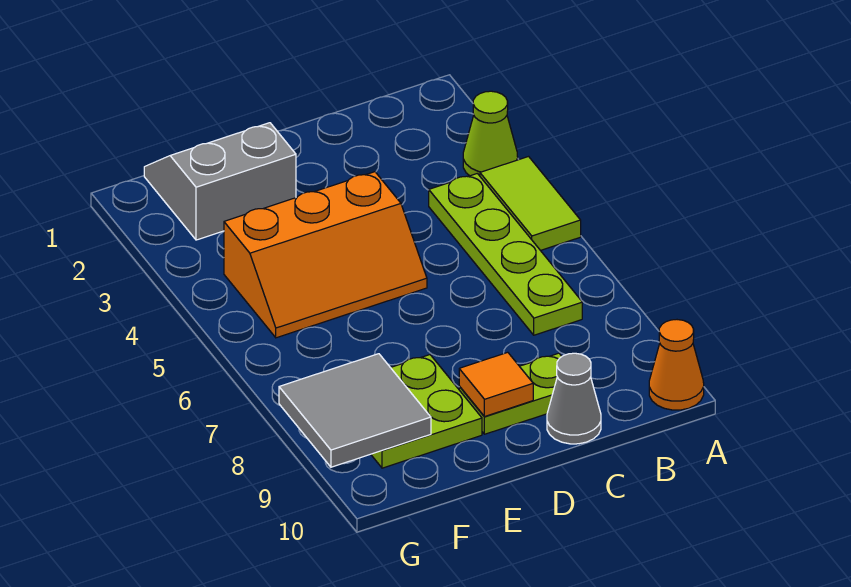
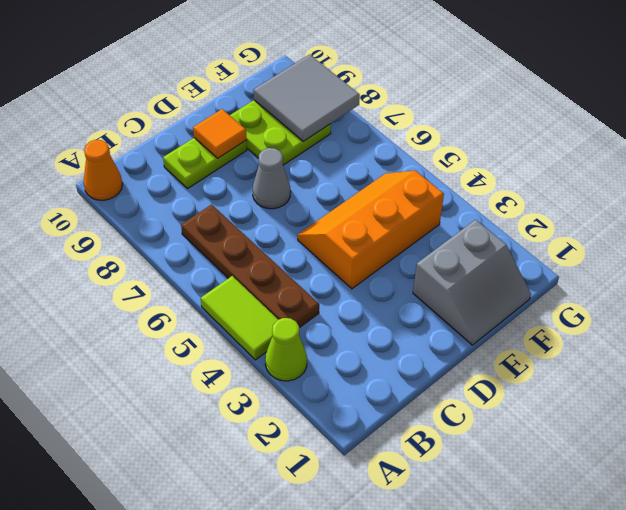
lime 1x4 plate [429,173,582,335] -> brown 1x4 plate [181,205,319,328]
grey 1x1 cone [547,353,601,444] -> grey 1x1 cone moved to [252,148,291,209]

